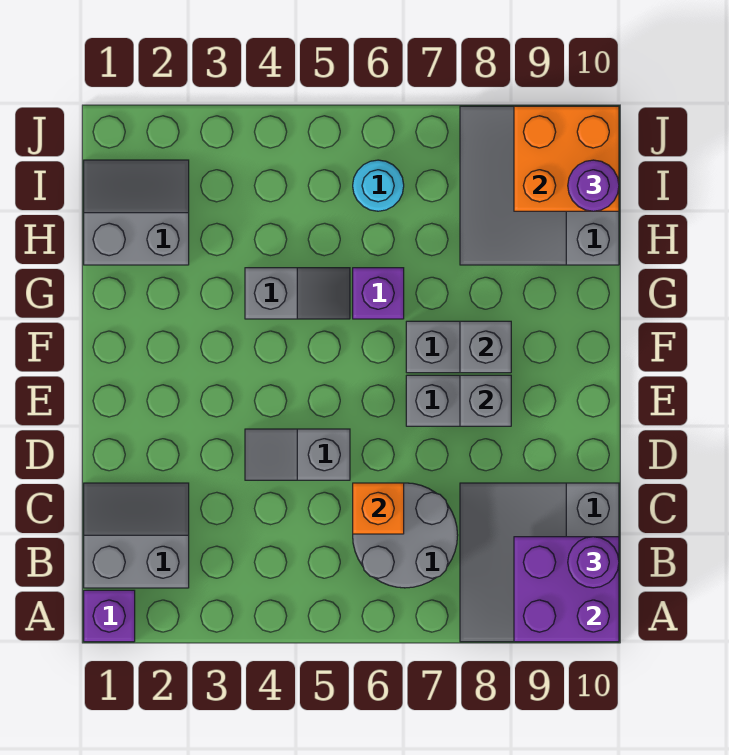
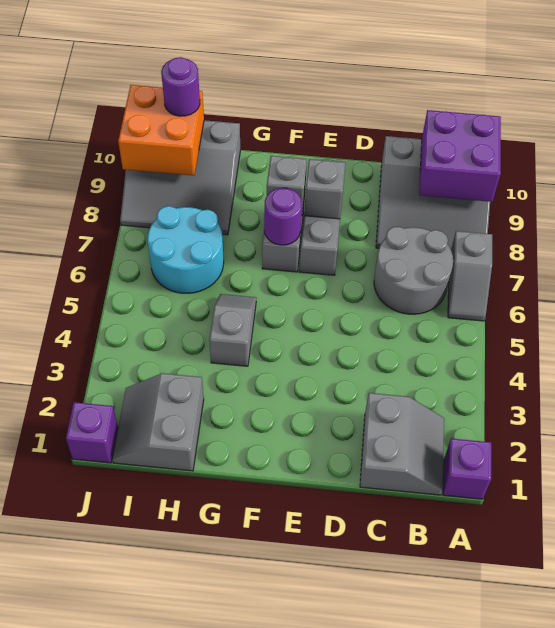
grey 2x2 slope [84,483,189,588] -> grey 2x2 slope turned to [360,393,444,495]
purple 1x1 round brick [568,537,619,588] -> purple 1x1 round brick moved to [264,188,302,245]
orange 1x1 brick [353,483,404,534] -> none
grey 1x2 slope [245,429,350,480] -> grey 1x2 slope moved to [448,231,492,321]
purple 1x1 brick [353,268,404,319] -> purple 1x1 brick moved to [66,402,118,463]
cyan 1x1 round brick [353,160,404,211] -> cyan 2x2 round brick [147,206,224,293]

